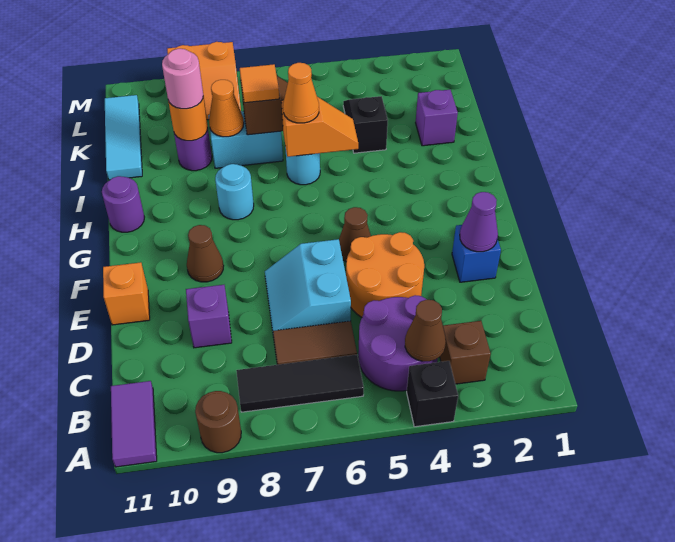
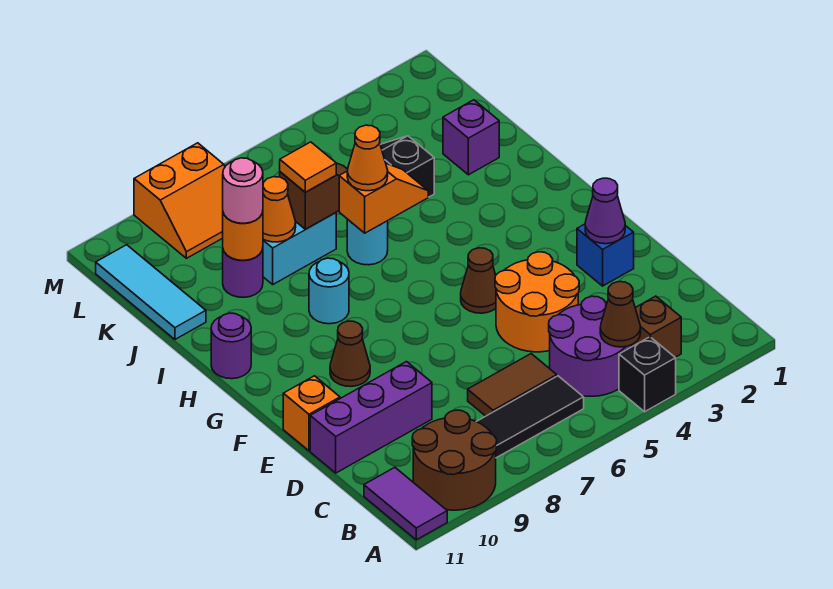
brown 1x1 round brick [195,391,241,453] -> brown 2x2 round brick [412,410,497,510]
cyan 2x2 slope [265,239,351,331] -> none
purple 1x1 brick [186,285,232,348] -> purple 1x3 brick [310,362,432,473]

